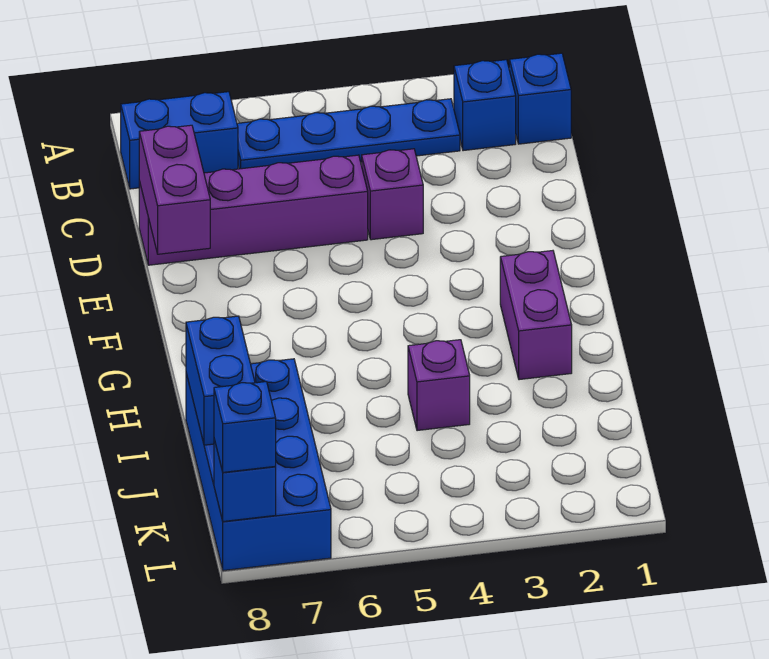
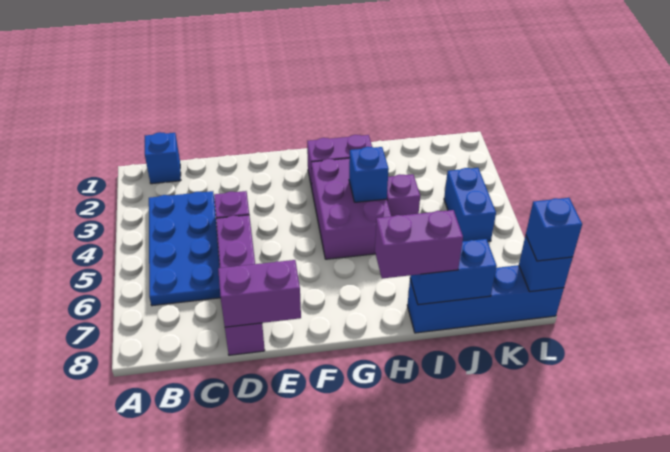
blue 1x1 brick [454,60,516,151] -> blue 1x1 brick moved to [349,147,389,202]
blue 1x4 plate [237,99,460,169] -> blue 2x4 plate [149,191,221,306]
blue 1x2 brick [121,92,238,189] -> blue 1x2 brick moved to [444,168,496,241]
none -> purple 2x3 brick [311,158,391,259]
none -> purple 1x2 brick [375,210,463,279]
blue 2x4 brick [186,359,331,571] -> blue 1x4 brick [407,265,564,333]

